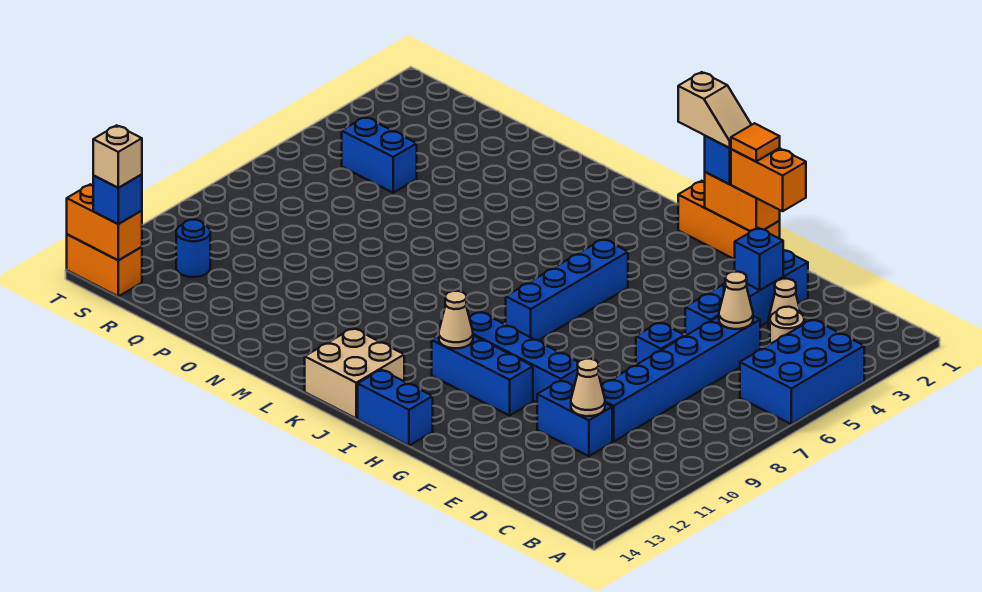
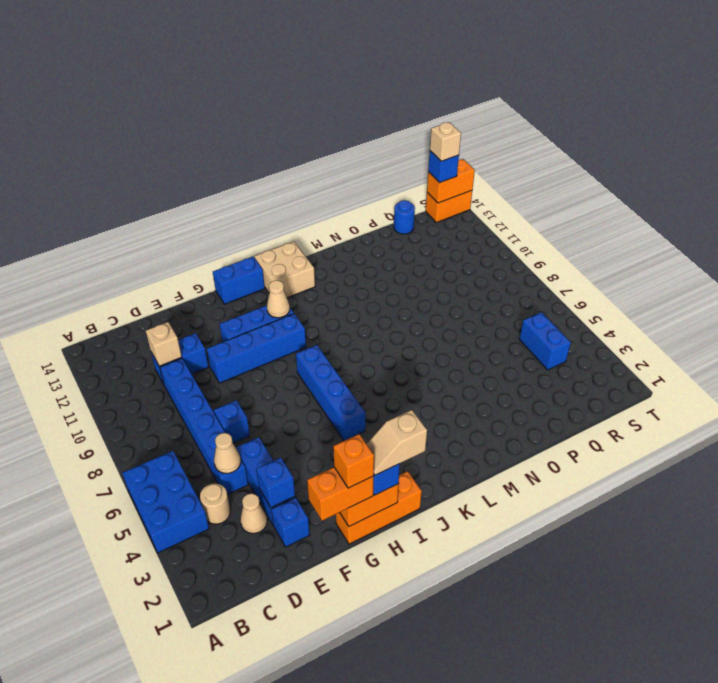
tan 1x1 cone [571,359,605,416] -> tan 1x1 brick [146,322,182,366]
orange 1x1 tile [731,123,780,162] -> orange 1x1 brick [333,434,374,488]
blue 1x2 brick [342,117,417,193] -> blue 1x2 brick turned to [519,312,571,370]
blue 1x1 round brick [176,220,210,277] -> blue 1x1 round brick moved to [394,200,415,234]

